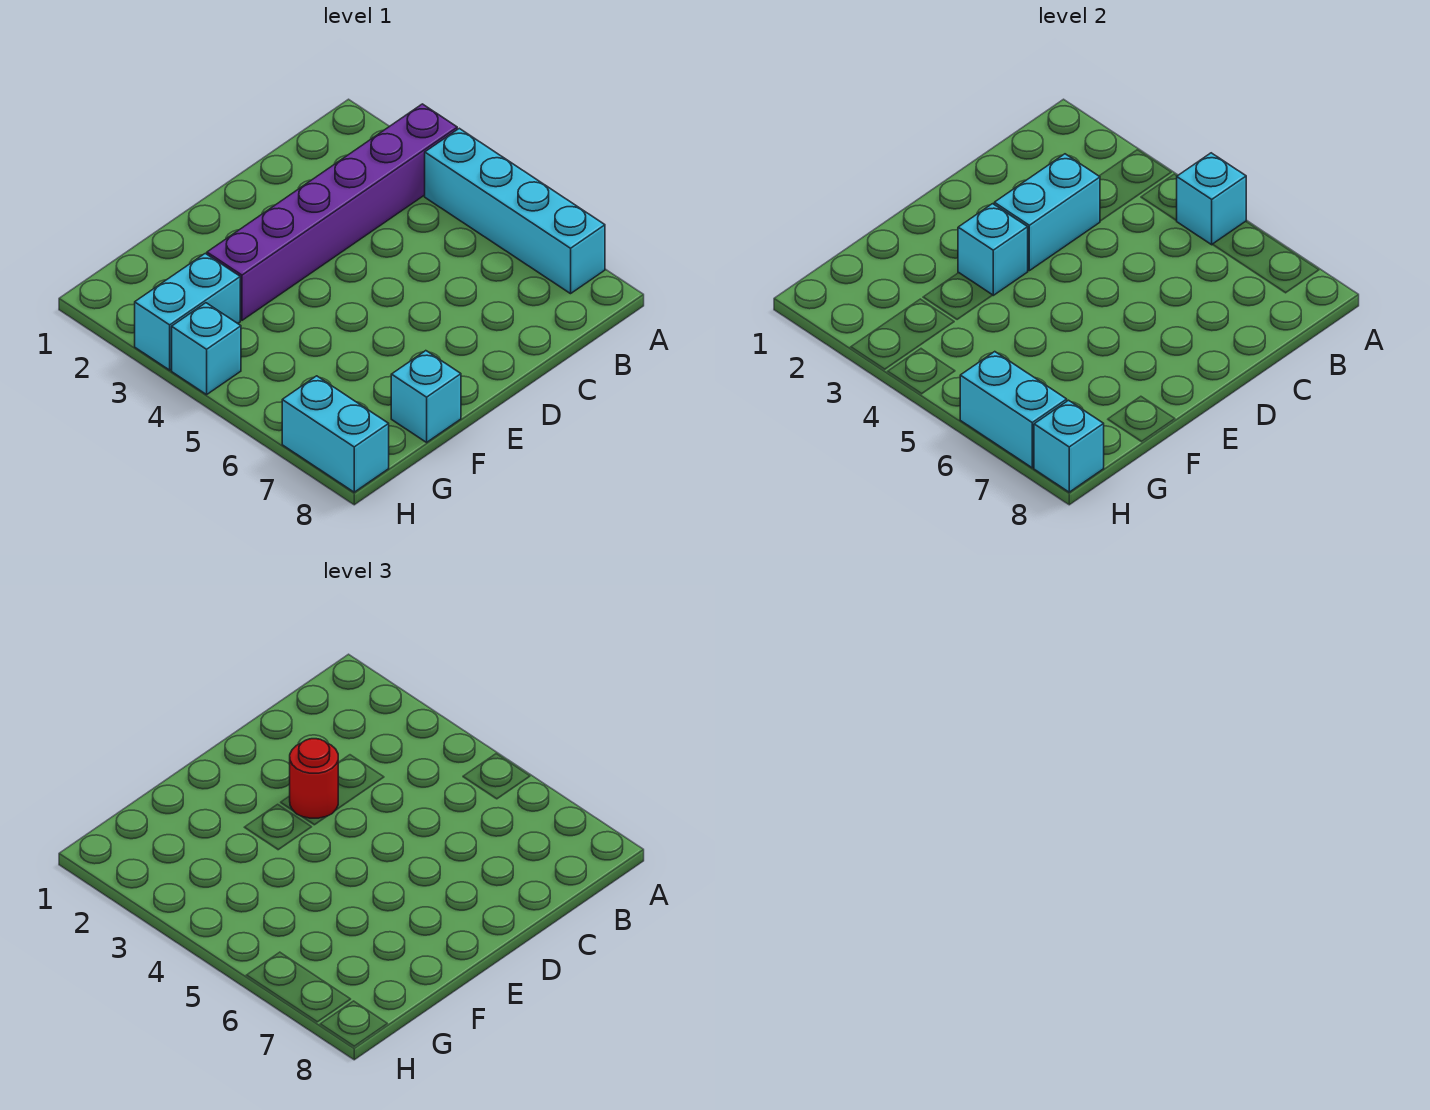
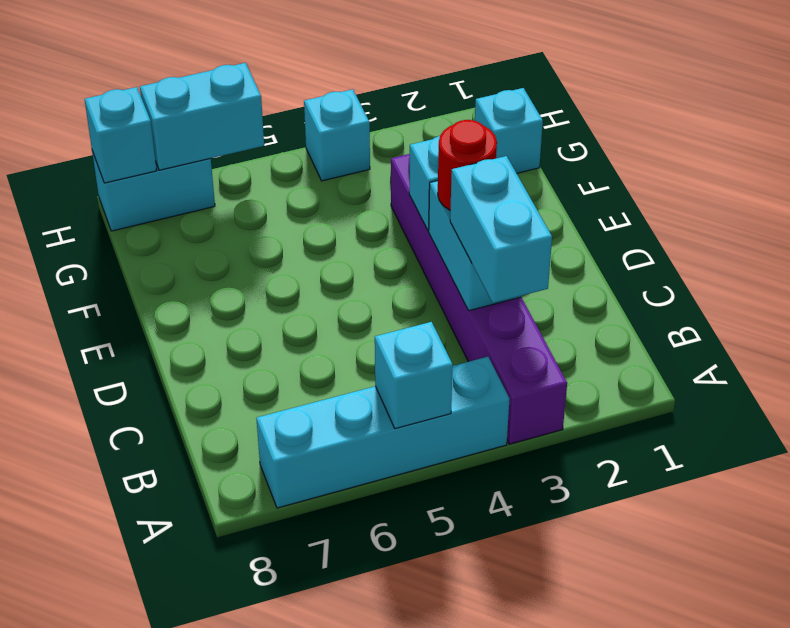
cyan 1x1 brick [391,351,461,442] -> cyan 1x1 brick moved to [475,88,543,173]
cyan 1x2 brick [135,253,240,370] -> cyan 1x2 brick moved to [450,156,552,303]

